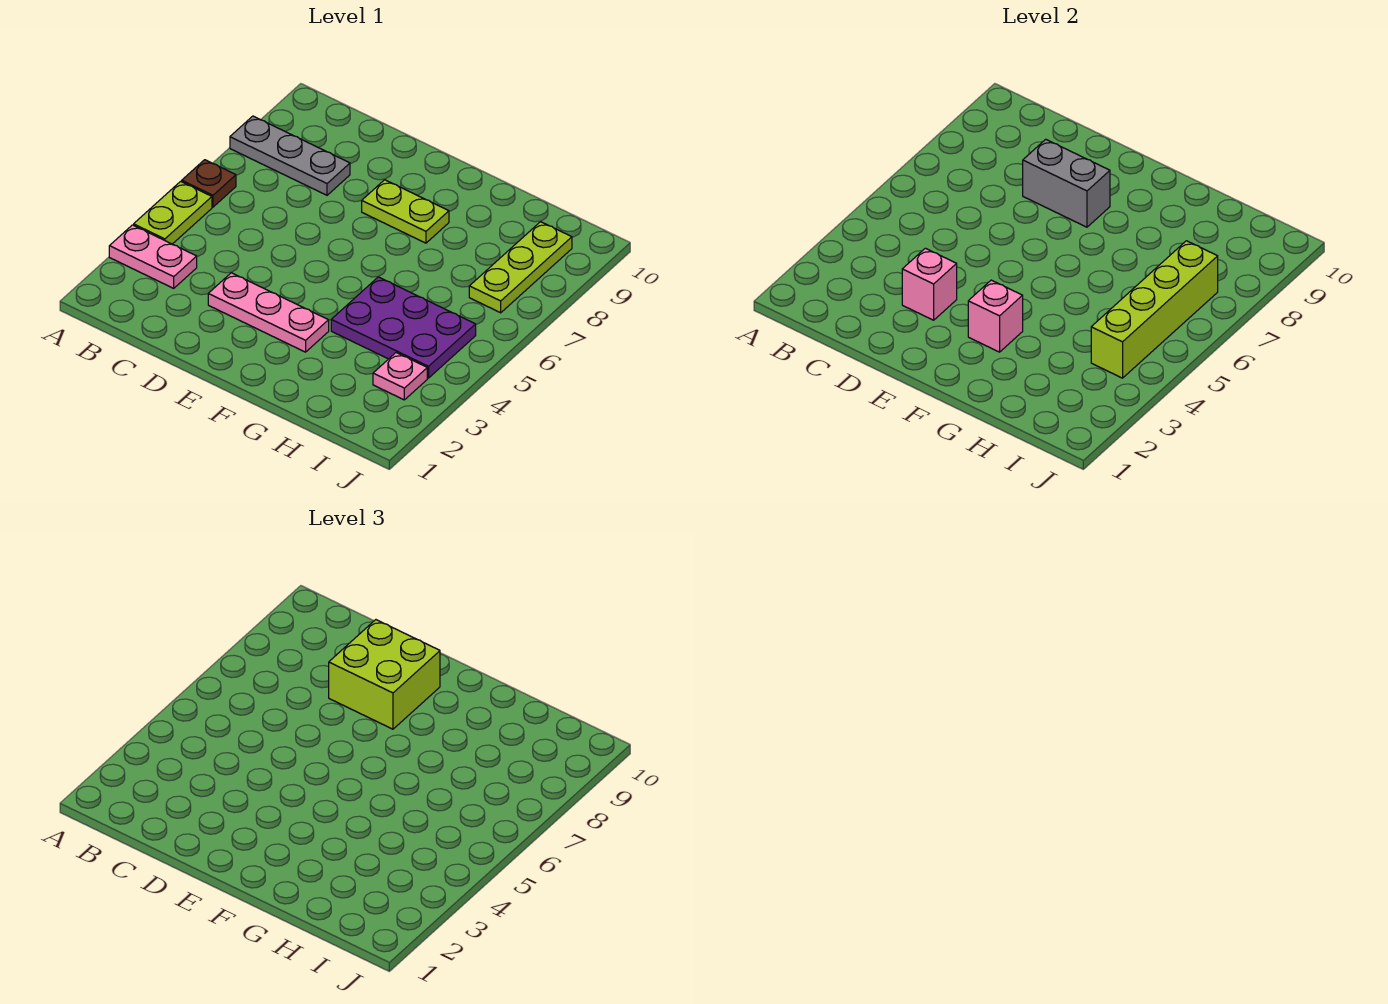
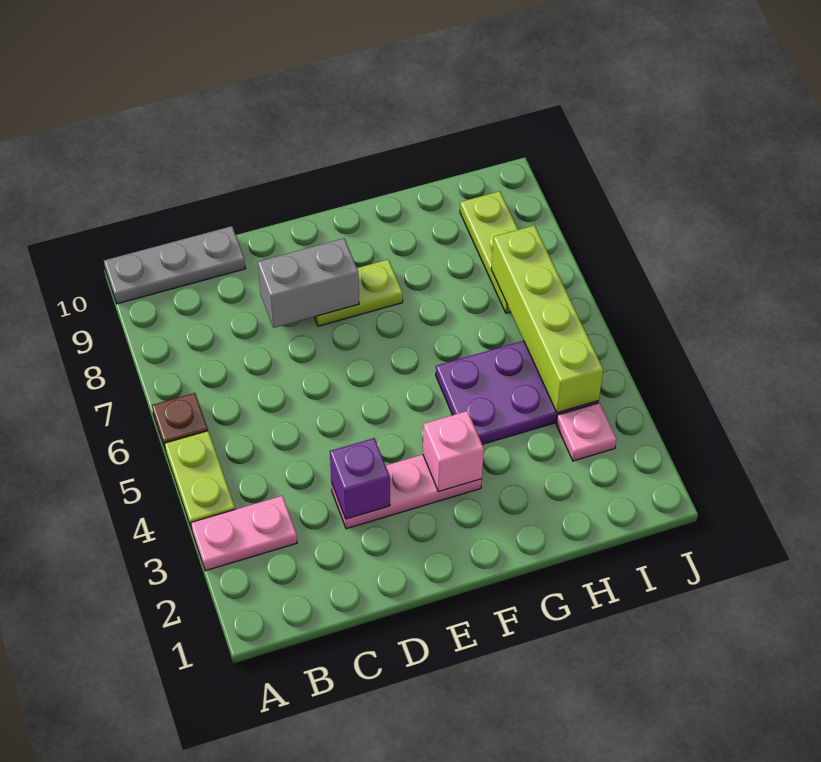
grey 1x3 plate [230,116,350,195] -> grey 1x3 plate moved to [104,226,246,304]
pink 1x1 brick [902,248,957,320] -> purple 1x1 brick [330,438,390,519]
lime 2x2 brick [329,620,440,729] -> none

